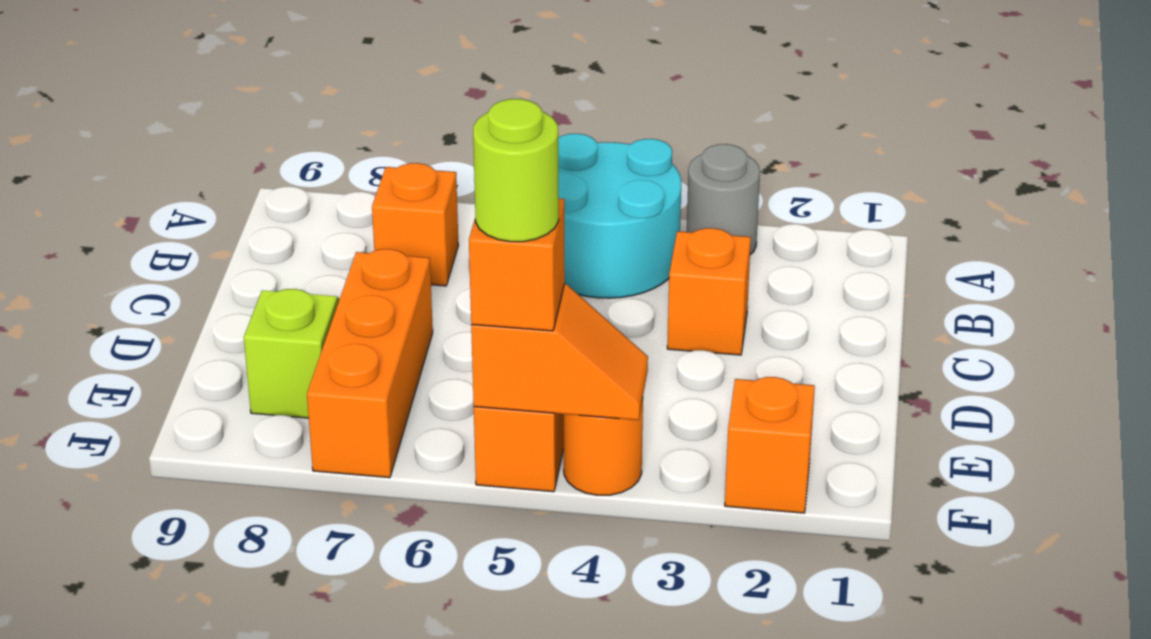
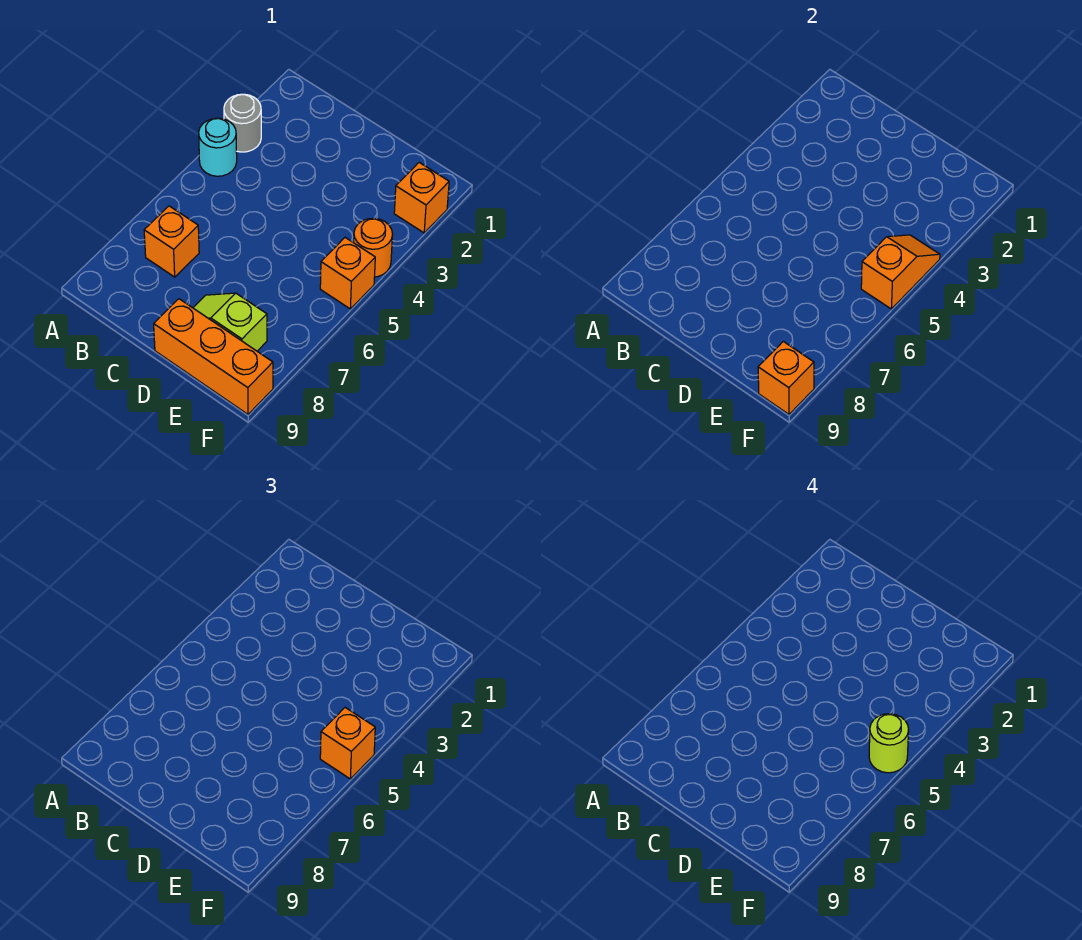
cyan 2x2 round brick [558,134,681,298] -> cyan 1x1 round brick [199,118,237,176]
orange 1x1 brick [667,228,751,355] -> orange 1x1 brick moved to [758,341,814,414]
orange 1x3 brick [307,249,433,478] -> orange 1x3 brick moved to [154,299,273,414]

